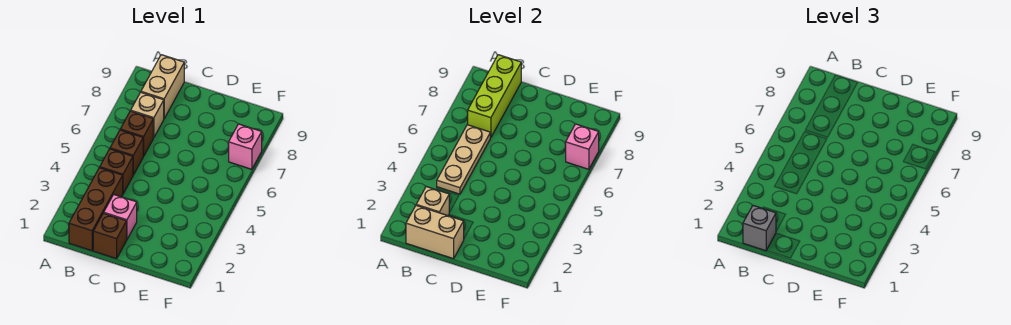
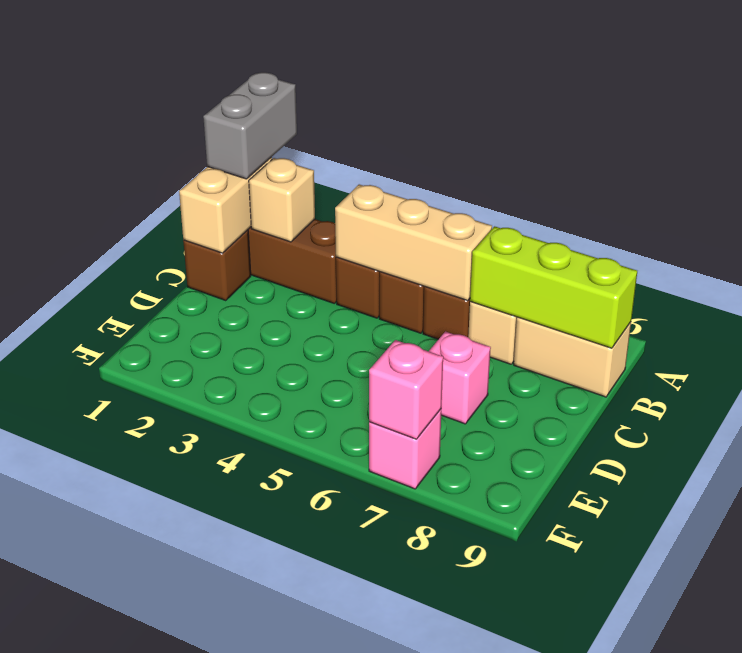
grey 1x1 brick [743,206,776,251] -> grey 1x2 brick [203,72,297,179]
tan 1x3 plate [437,125,490,194] -> tan 1x3 brick [335,184,492,301]
pink 1x1 brick [104,195,137,239] -> pink 1x1 brick moved to [429,331,491,424]

